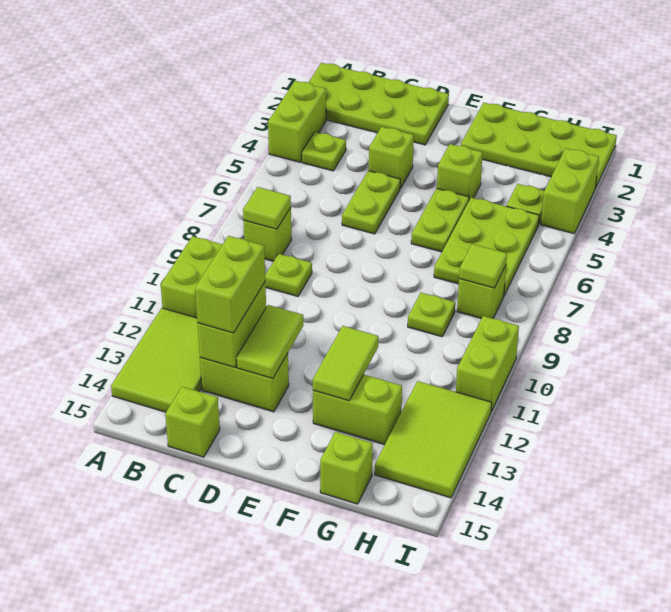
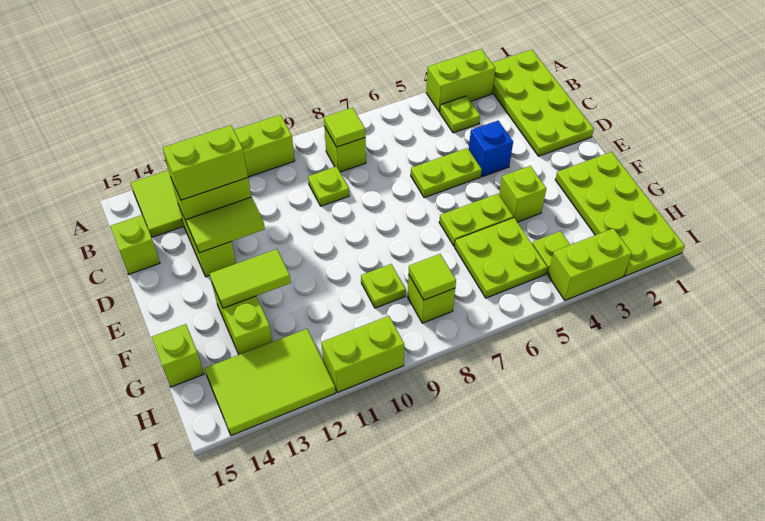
lime 1x1 brick [369,127,414,188] -> blue 1x1 brick [469,121,513,177]
lime 2x3 plate [434,197,539,295] -> lime 2x2 plate [455,218,547,298]

